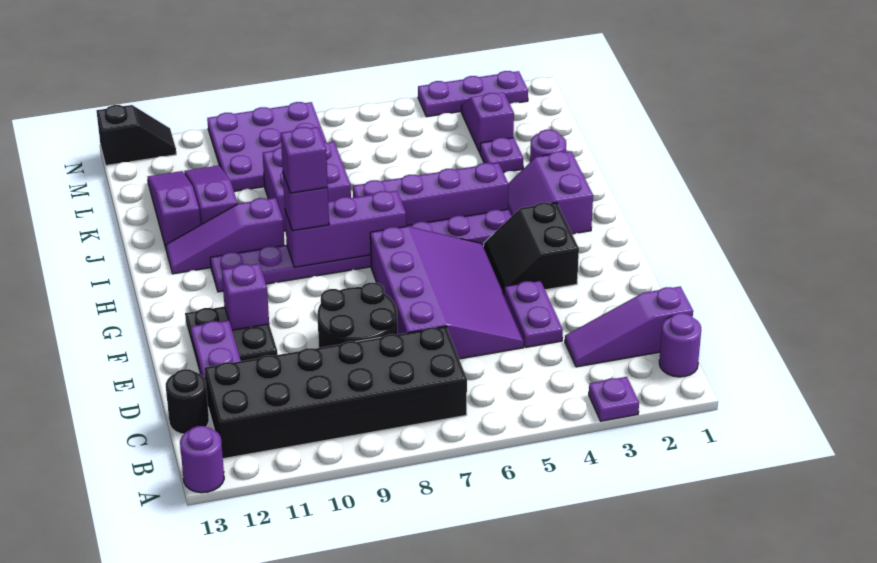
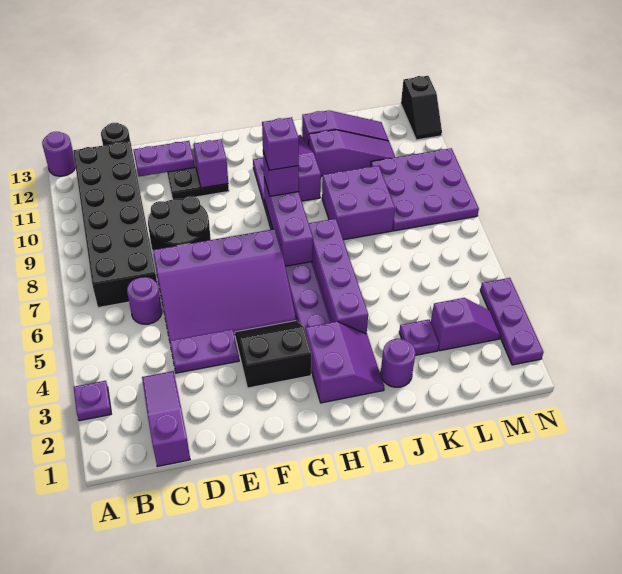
purple 1x1 round brick [659,313,701,377] -> purple 1x1 round brick moved to [127,277,162,324]
purple 2x2 slope [508,151,593,234] -> purple 2x2 slope turned to [306,322,384,403]

